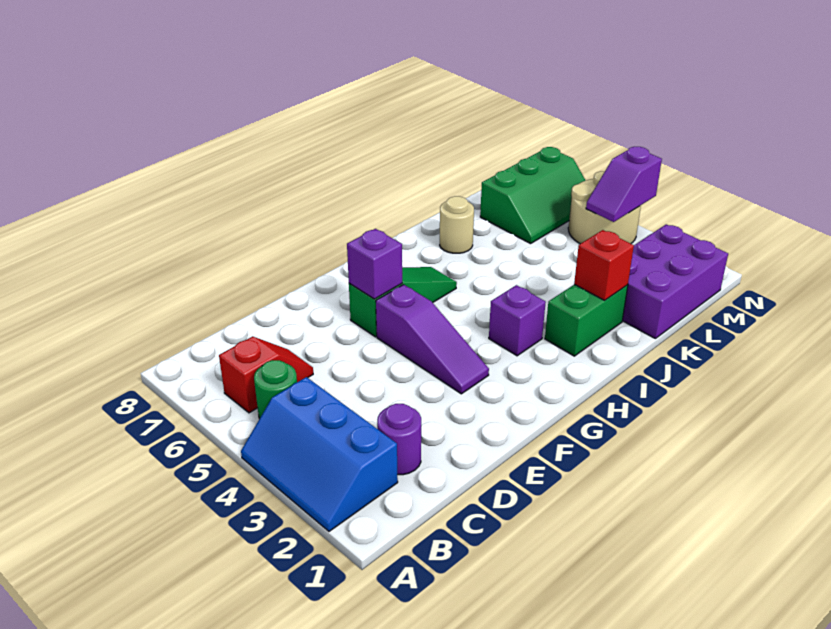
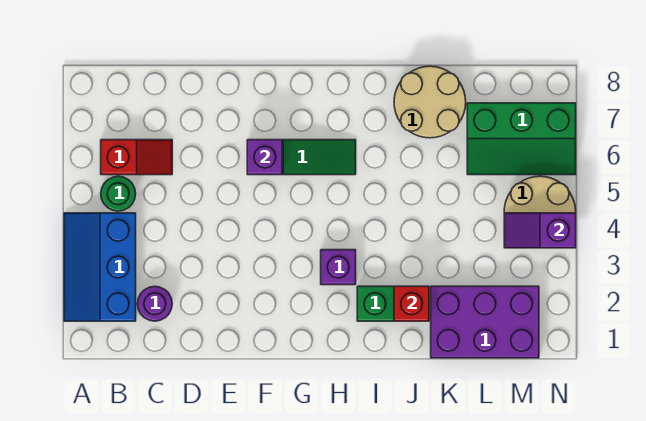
purple 1x3 slope [376,284,489,394] -> none
tan 1x1 round brick [440,196,474,253] -> tan 2x2 round brick [394,66,466,138]

